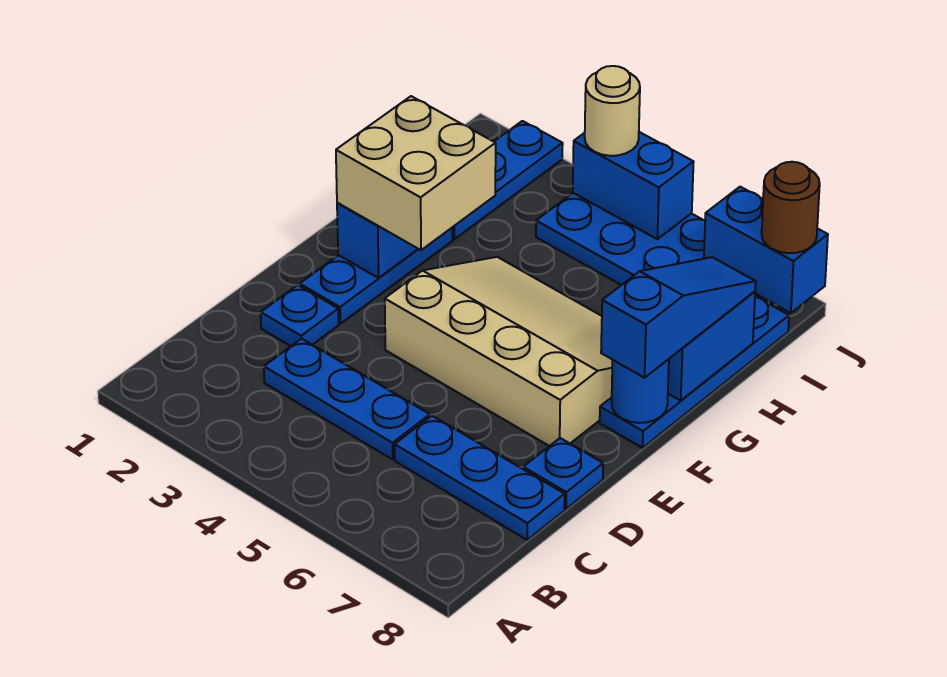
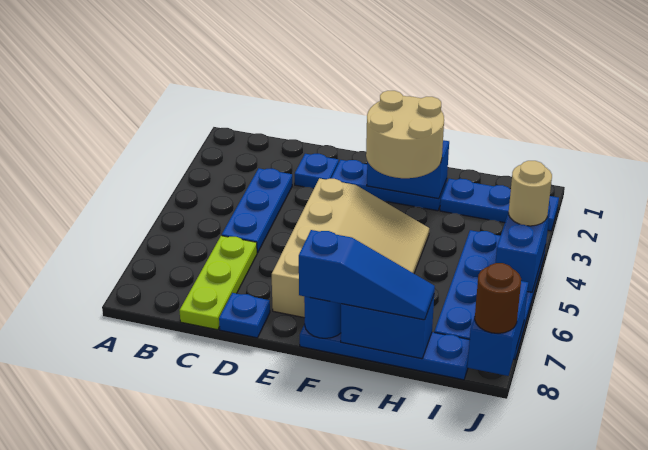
blue 1x3 plate [395,416,565,540] -> lime 1x3 plate [179,236,257,330]
tan 2x2 brick [336,96,496,250] -> tan 2x2 round brick [366,91,444,178]

